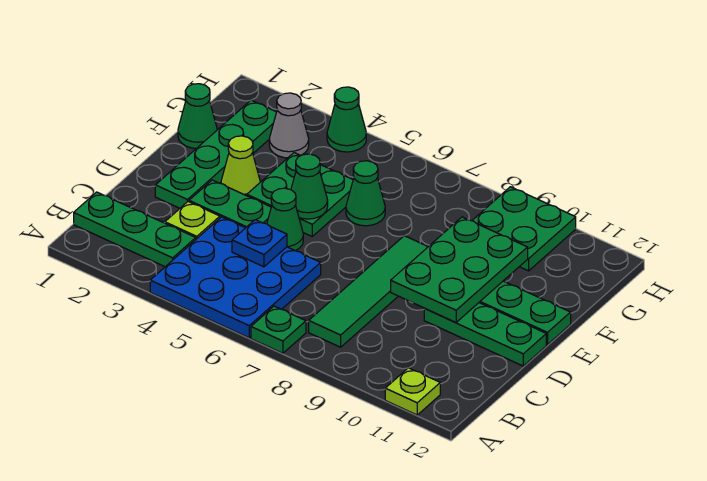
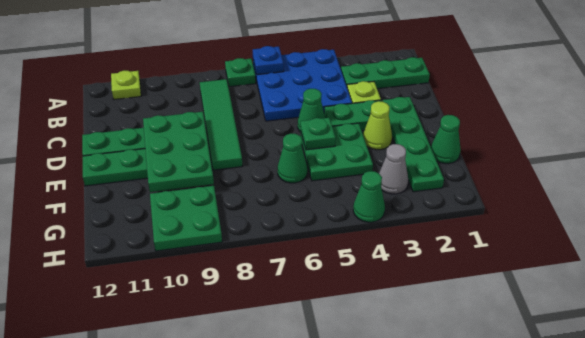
blue 1x1 plate [232,220,287,267] -> blue 1x1 plate moved to [253,46,284,75]
green 1x1 cone [291,154,328,219] -> green 1x1 plate [301,118,336,150]

